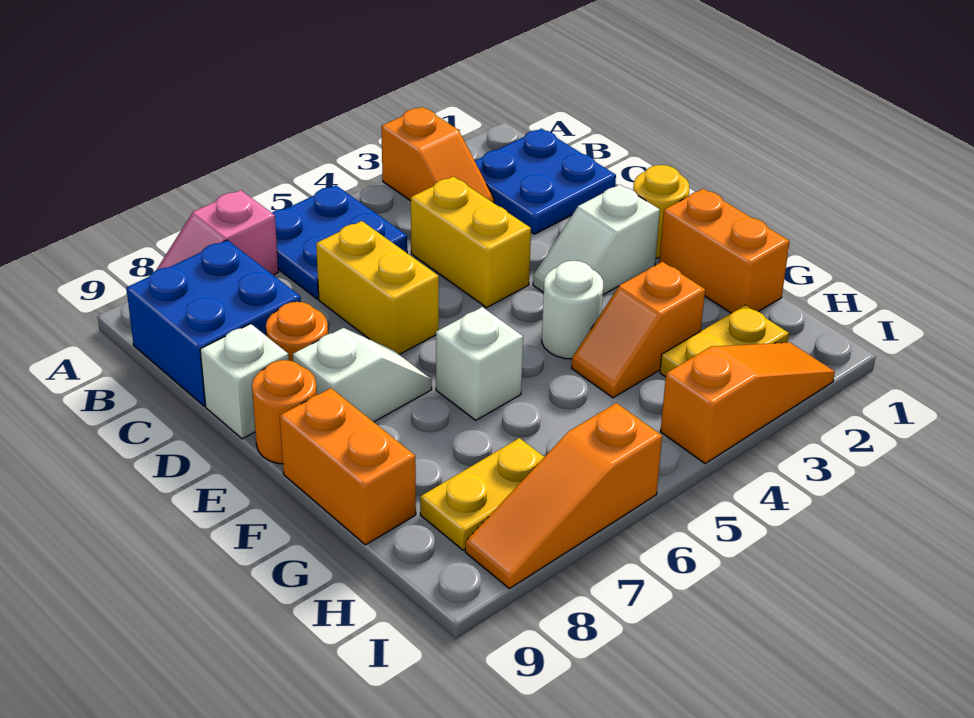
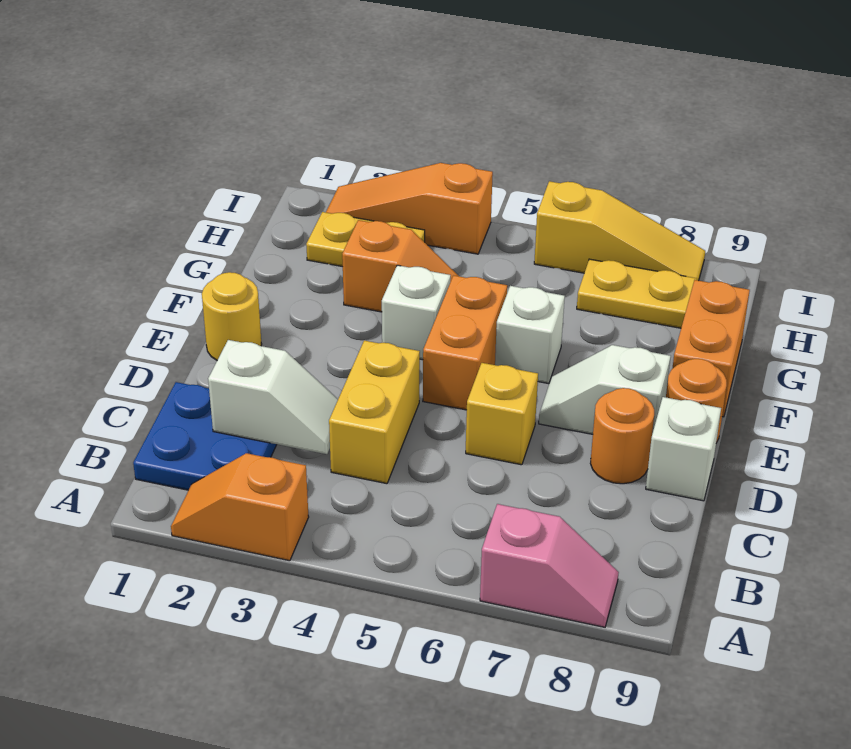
orange 1x2 slope [381,107,494,203] -> orange 1x2 slope turned to [171,453,309,561]
blue 2x2 plate [272,185,407,299] -> none
blue 2x2 brick [126,240,301,406] -> none
yellow 1x2 brick [316,221,439,355] -> yellow 1x1 brick [466,363,538,465]
white 1x2 slope [533,185,660,295] -> white 1x2 slope moved to [208,340,338,454]
orange 1x2 brick [659,189,790,313] -> orange 1x2 brick moved to [423,275,507,410]
white 1x1 round brick [542,261,603,359] -> white 1x1 brick [382,265,451,360]
orange 1x3 slope [465,403,662,589] -> yellow 1x3 slope [534,181,705,281]

